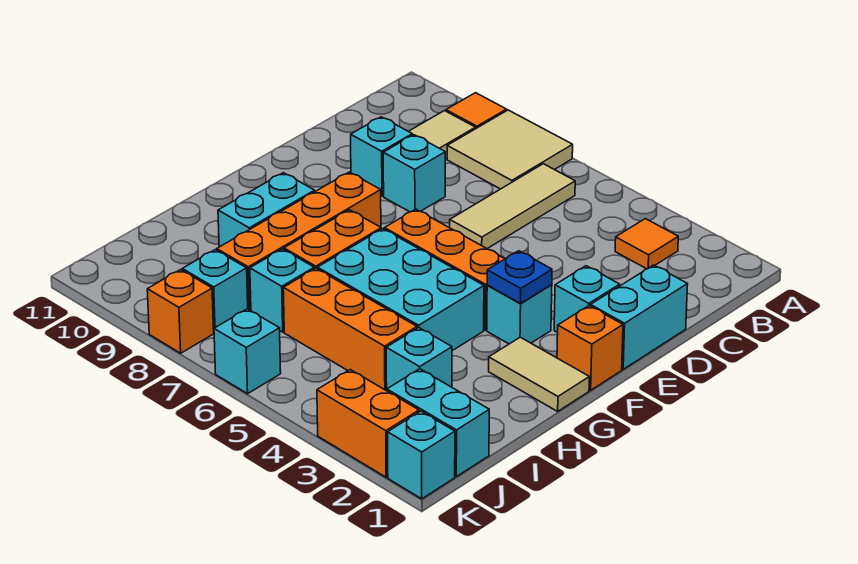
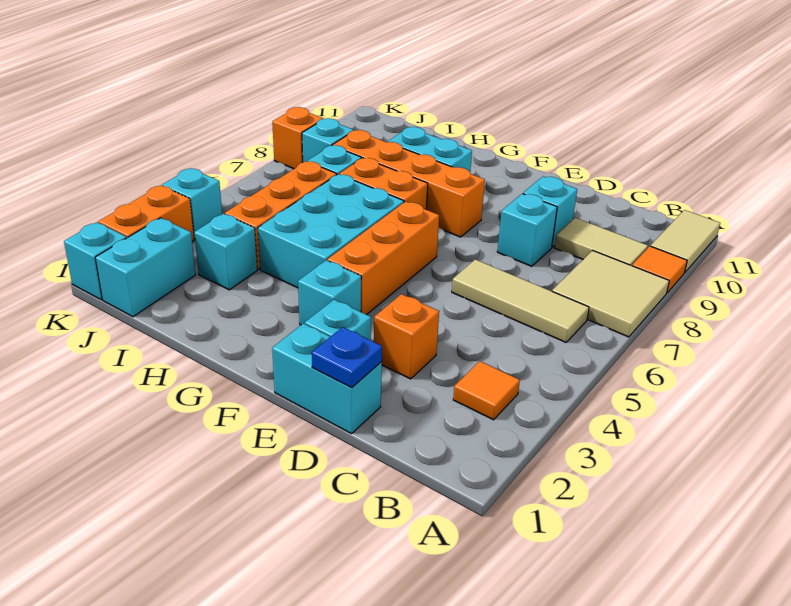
orange 1x1 brick [557,306,623,390] -> orange 1x1 brick moved to [374,294,439,379]
blue 1x1 plate [487,251,552,303] -> blue 1x1 plate moved to [312,327,382,388]
tan 1x2 tile [489,337,589,411] -> tan 1x2 tile moved to [651,210,720,272]
cyan 1x1 brick [214,309,281,394] -> cyan 1x1 brick moved to [162,168,222,239]

